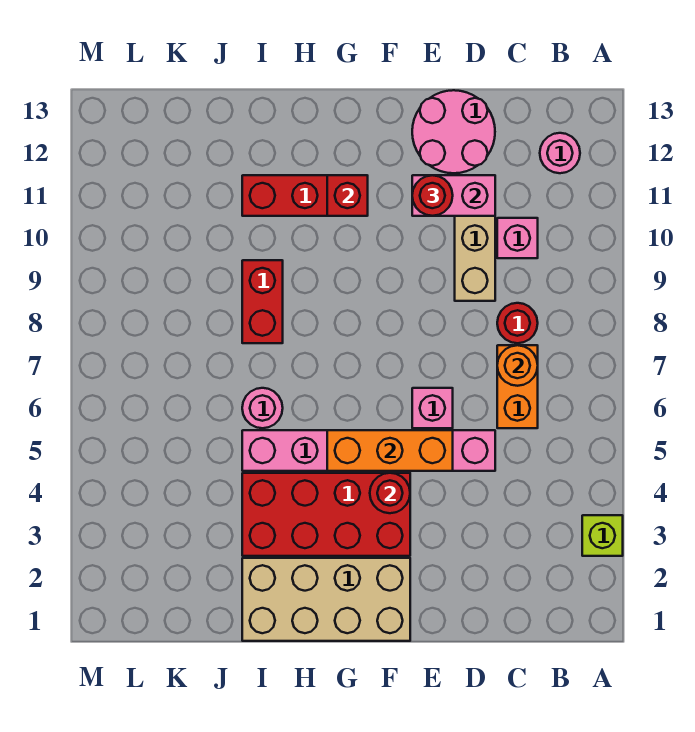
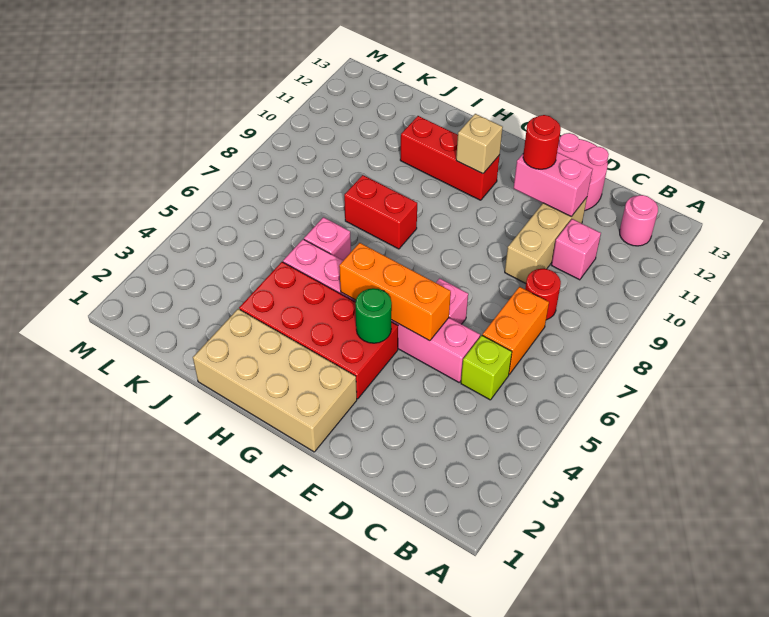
lime 1x1 brick [582,515,623,556] -> lime 1x1 brick moved to [461,335,512,400]
orange 1x1 round brick [497,345,538,386] -> none
red 1x1 round brick [370,473,410,513] -> green 1x1 round brick [355,288,392,343]
red 1x1 brick [327,175,368,216] -> tan 1x1 brick [456,114,503,174]
pink 1x1 round brick [242,388,283,428] -> pink 1x1 brick [304,217,351,261]
red 1x2 brick [242,260,283,343] -> red 1x2 brick turned to [344,175,417,249]

